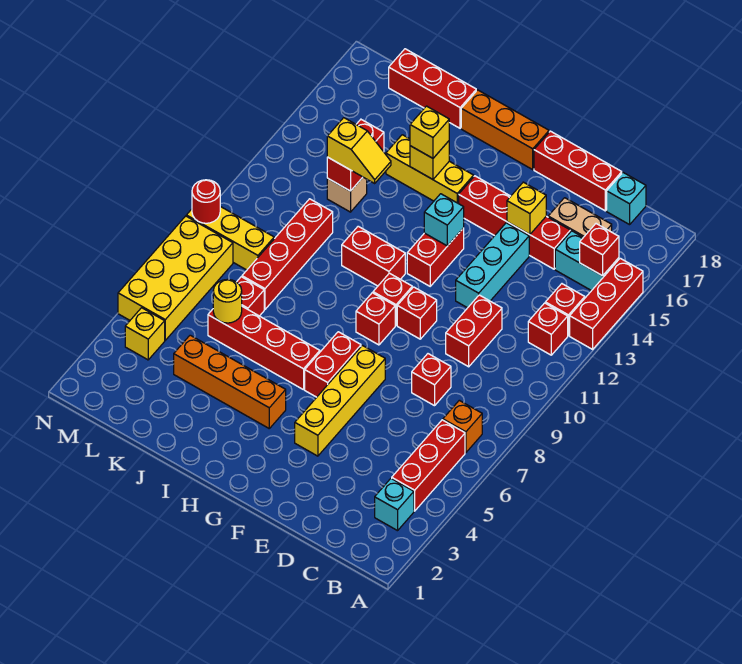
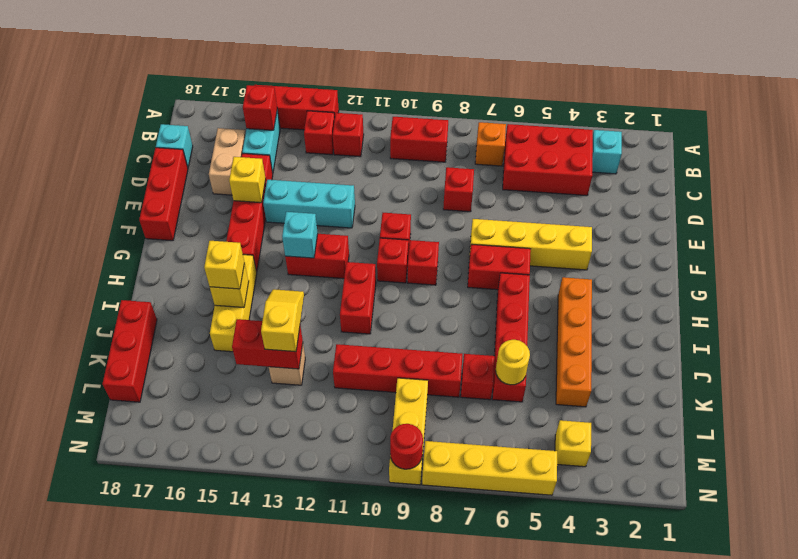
red 1x3 brick [392,420,465,511] -> red 2x3 brick [503,124,593,196]
red 1x2 brick [446,295,502,367] -> red 1x2 brick moved to [390,117,448,162]
orange 1x3 brick [461,90,549,170] -> none
yellow 2x4 brick [118,216,233,340] -> yellow 1x4 brick [422,441,557,495]

